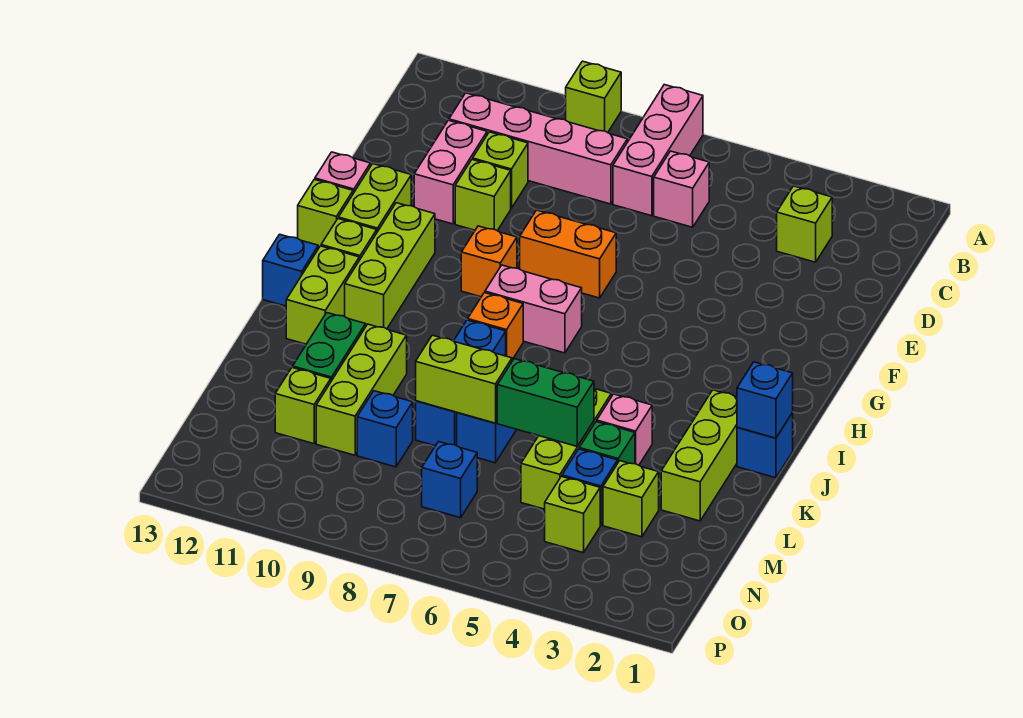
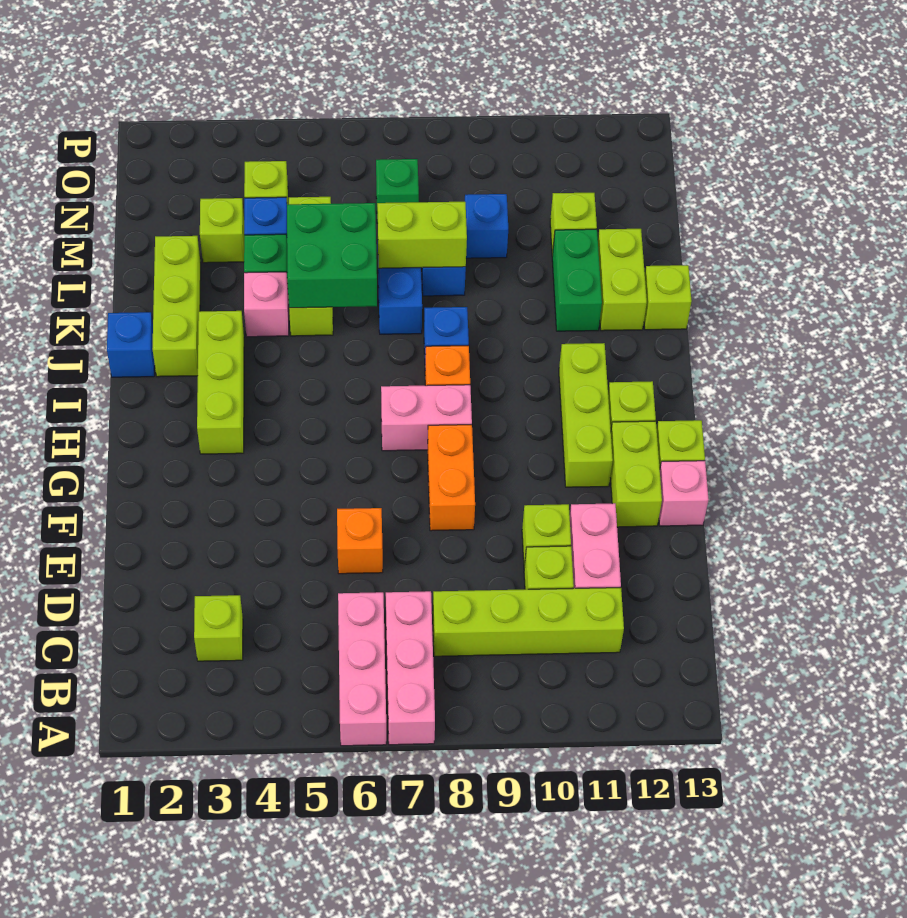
lime 1x1 brick [566,61,621,132] -> lime 1x1 brick moved to [644,265,692,330]
pink 1x1 brick [654,151,709,227] -> pink 1x3 brick [338,592,386,746]
pink 1x4 brick [449,93,627,204] -> lime 1x4 brick [433,588,624,656]
orange 1x2 brick [520,210,616,298] -> orange 1x2 brick turned to [428,425,475,531]
orange 1x1 brick [461,226,517,297] -> orange 1x1 brick moved to [337,508,383,574]
lime 1x2 brick [286,246,359,344] -> lime 1x2 brick moved to [598,229,647,331]
blue 1x1 brick [263,234,318,306] -> none
blue 1x1 brick [737,362,793,438] -> none
lime 1x3 brick [316,324,407,455] -> lime 1x3 brick moved to [197,311,244,454]
green 1x2 brick [497,359,594,446] -> green 2x2 brick [287,203,377,308]
blue 1x1 brick [422,442,477,518] -> green 1x1 brick [376,159,419,223]

